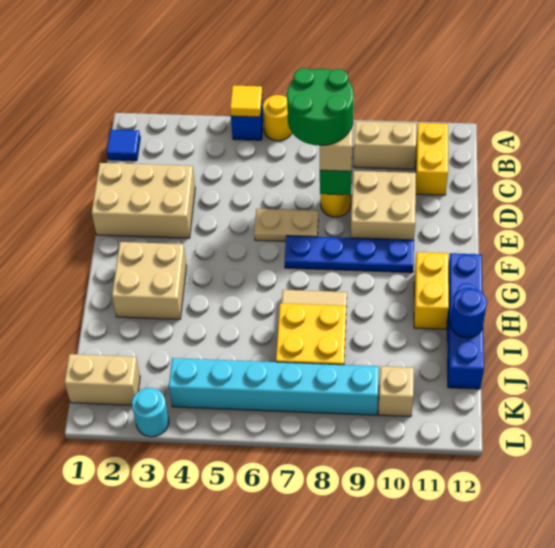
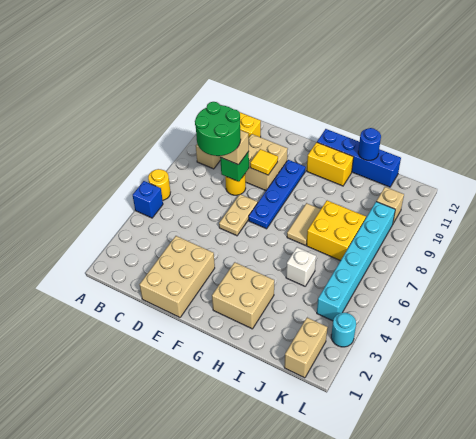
yellow 1x1 tile [230,86,262,117] -> yellow 1x1 tile moved to [250,149,278,175]
blue 1x1 tile [107,129,140,161] -> none
none -> white 1x1 brick [286,247,316,286]

